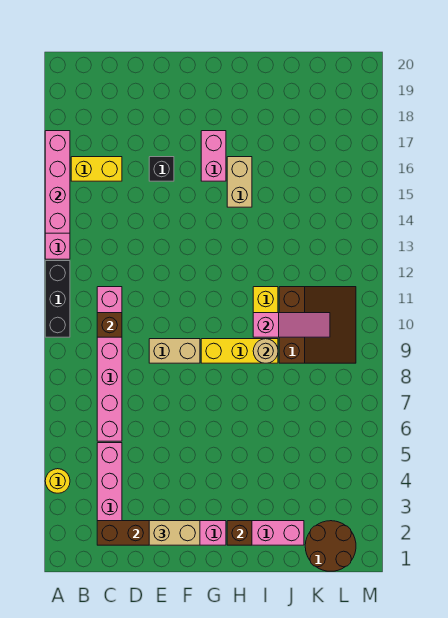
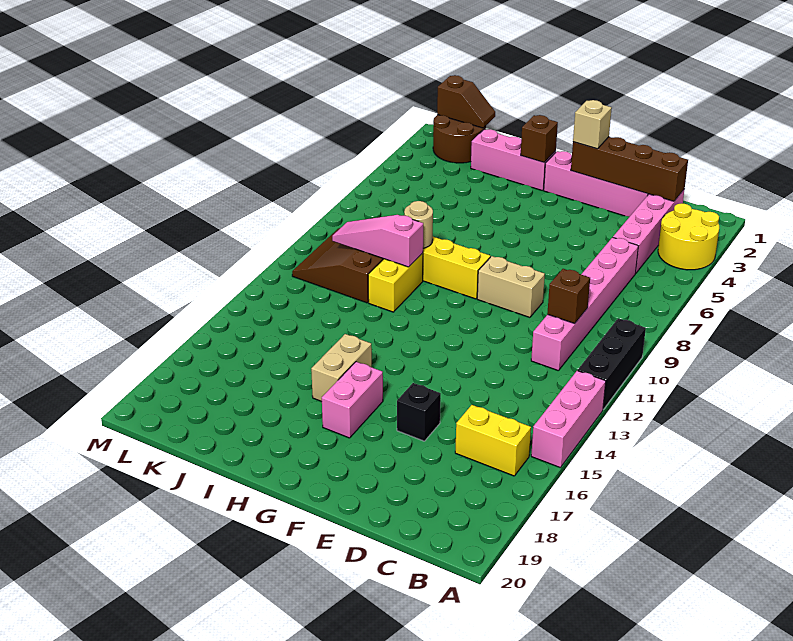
yellow 1x1 round brick [45,469,70,493] -> yellow 2x2 round brick [658,203,719,270]
pink 1x4 brick [45,131,70,233] -> none
tan 1x2 brick [149,521,200,545] -> tan 1x1 brick [573,100,612,149]
none -> brown 1x2 slope [437,75,495,128]

